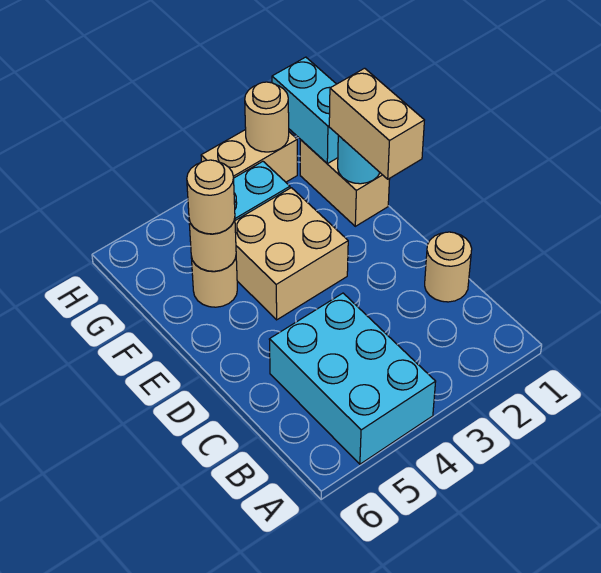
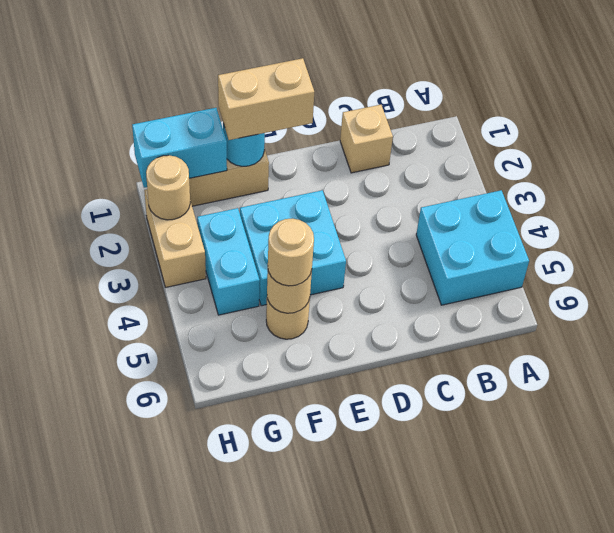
cyan 2x3 brick [269,293,436,464] -> cyan 2x2 brick [416,190,529,305]
tan 1x1 round brick [425,232,472,302] -> tan 1x1 brick [340,105,393,173]
tan 2x2 brick [235,188,348,320] -> cyan 2x2 brick [240,190,346,306]

